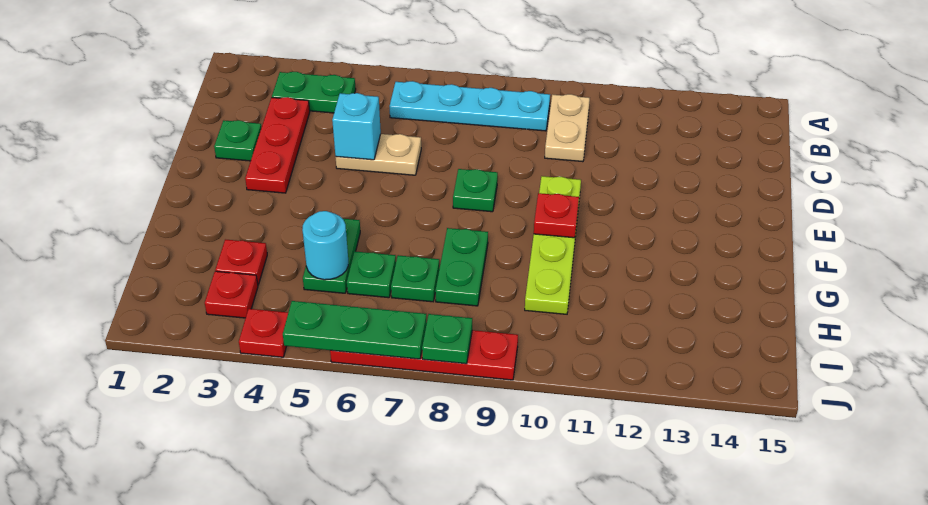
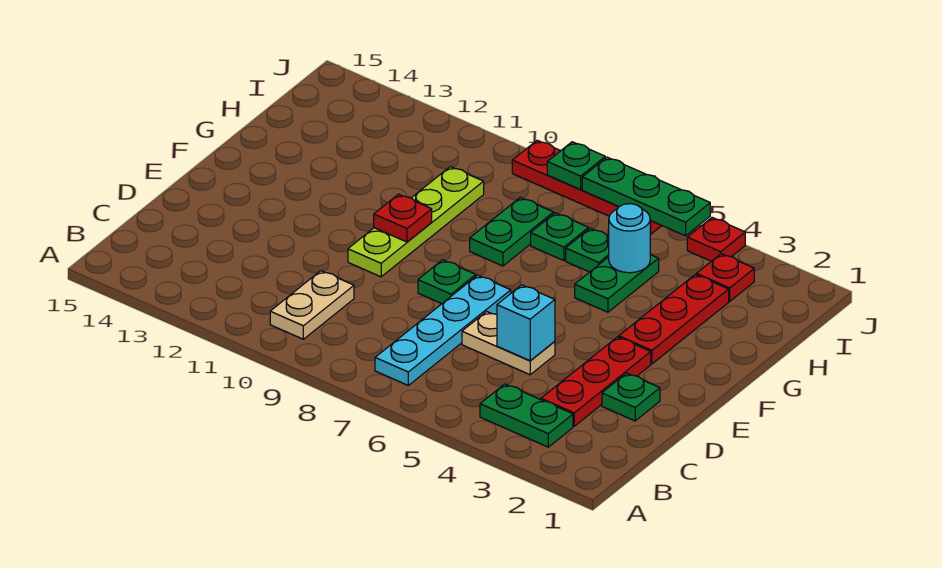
cyan 1x4 plate [389,81,550,131] -> cyan 1x4 plate turned to [375,275,511,385]
red 1x1 plate [215,239,267,285] -> red 1x3 plate [619,275,729,364]

